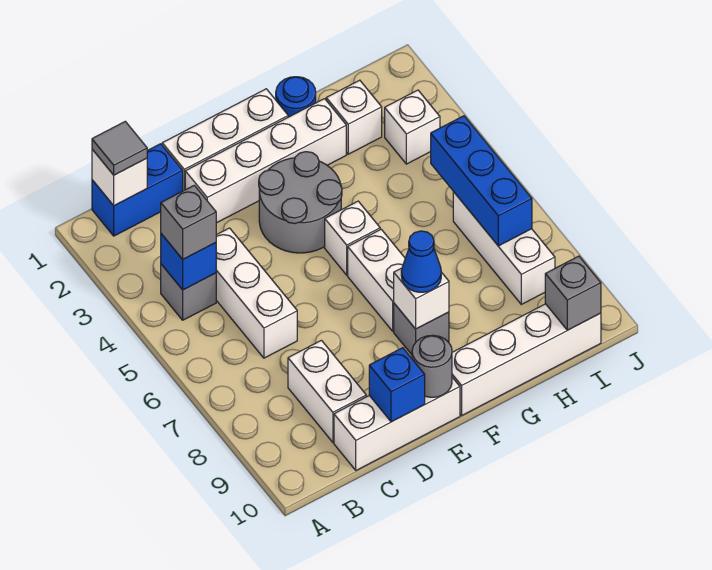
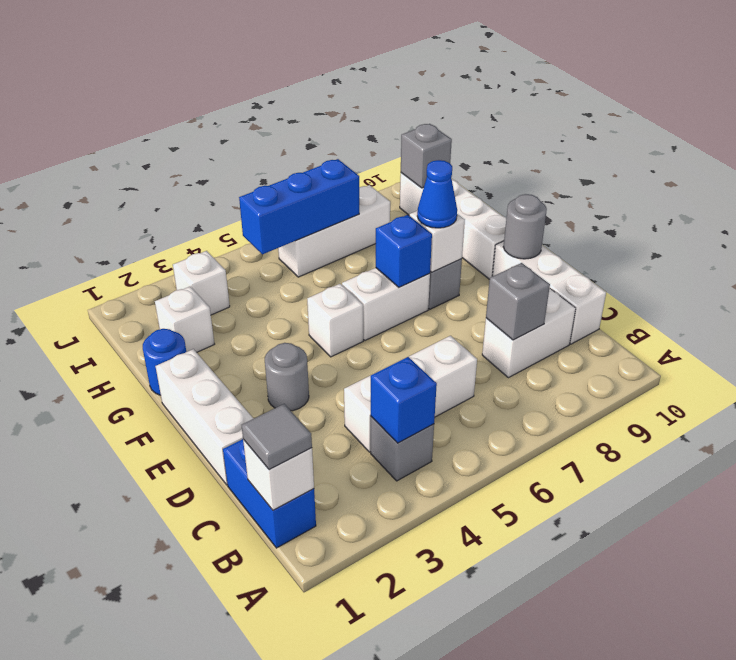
grey 1x1 brick [161,185,216,259] -> grey 1x1 brick moved to [486,263,550,340]
white 1x4 brick [185,99,346,223] -> none
blue 1x1 brick [369,348,425,422] -> blue 1x1 brick moved to [376,215,432,287]
grey 2x2 round brick [259,152,342,253] -> grey 1x1 round brick [265,343,309,411]

